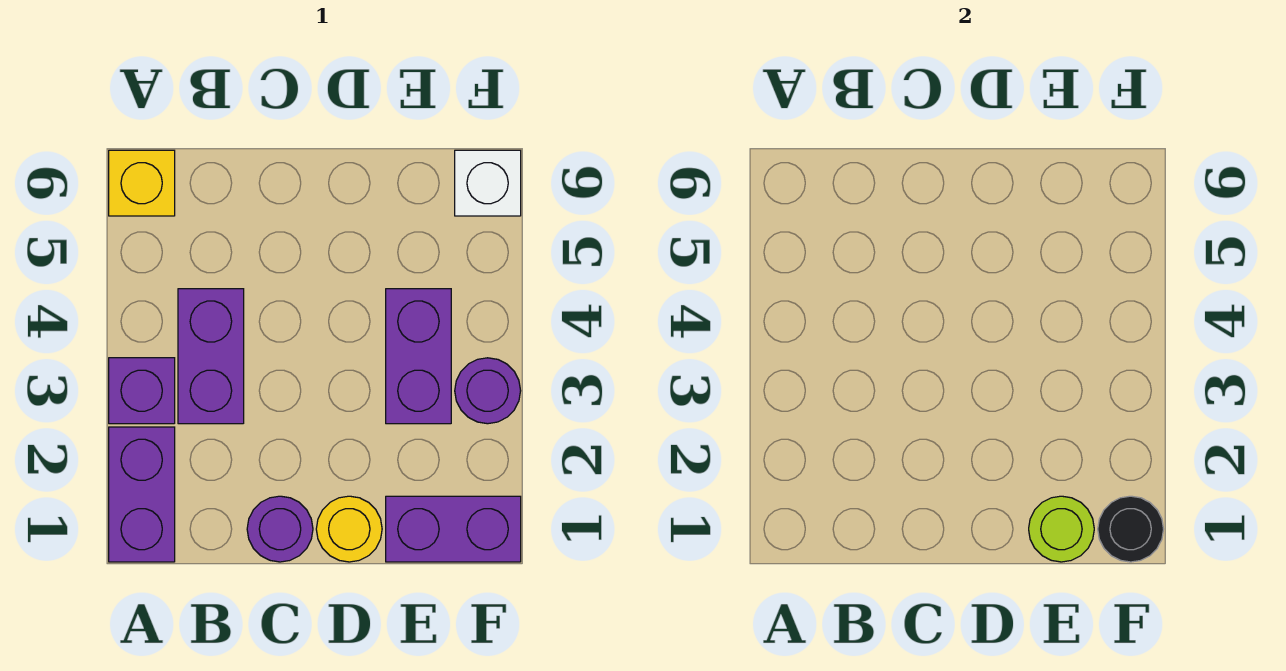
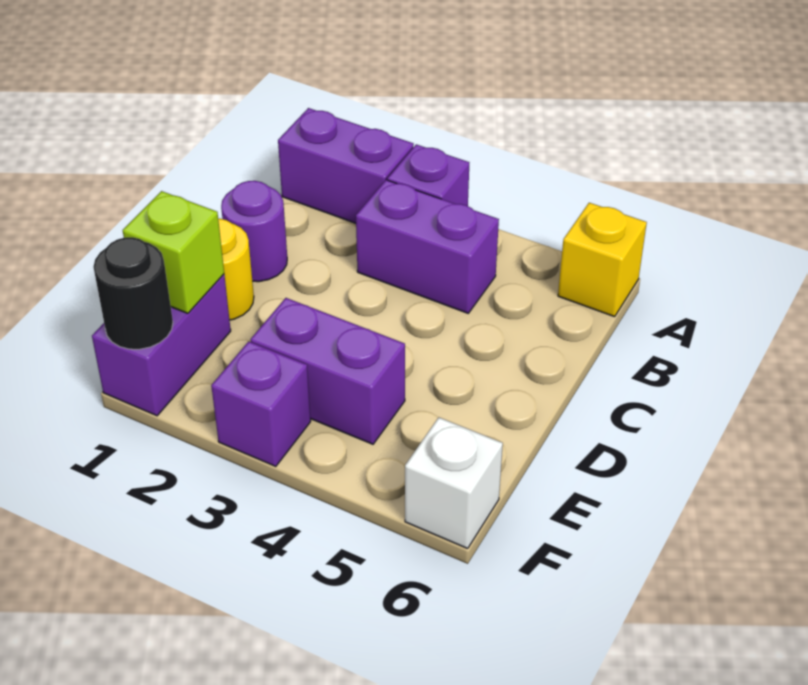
lime 1x1 round brick [1029,496,1094,562] -> lime 1x1 brick [123,191,224,313]
purple 1x1 round brick [455,358,521,424] -> purple 1x1 brick [211,341,311,467]

